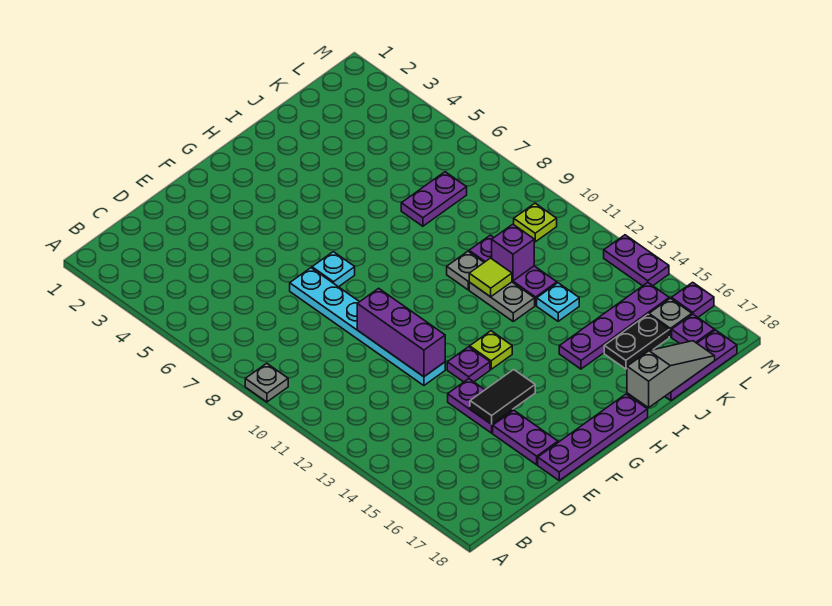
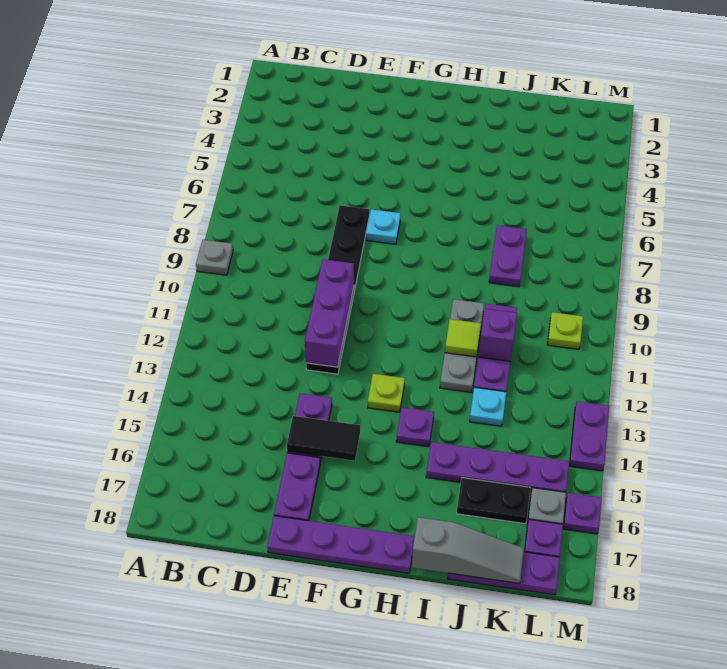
cyan 1x6 plate [290,268,445,385] -> black 1x6 plate [306,205,369,374]
purple 1x1 plate [447,347,490,382] -> purple 1x1 plate moved to [396,407,434,447]
purple 1x2 plate [401,172,467,226] -> purple 1x2 plate turned to [489,225,527,287]

